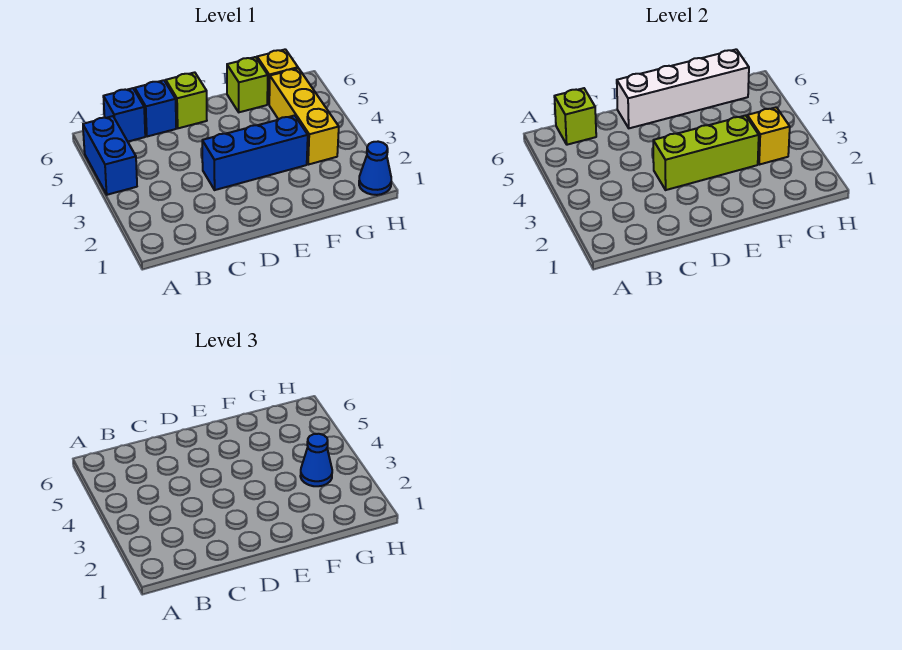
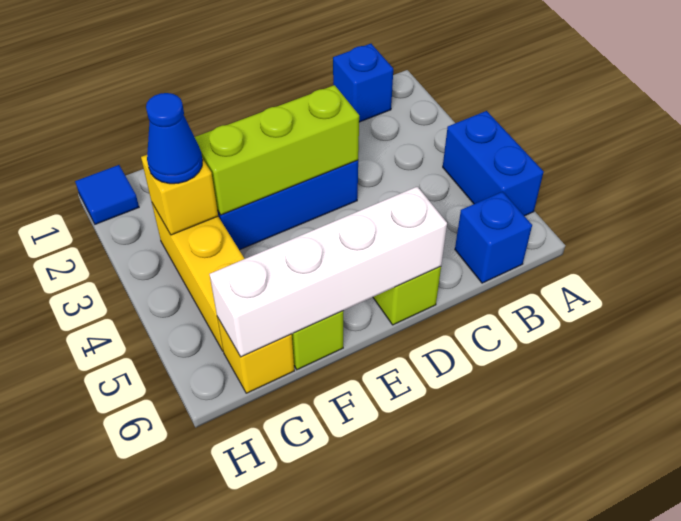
lime 1x1 brick [554,88,596,145] -> none
blue 1x1 brick [135,80,176,137] -> blue 1x1 brick moved to [333,44,393,122]
blue 1x1 cone [359,142,391,195] -> blue 1x1 tile [75,165,139,224]

